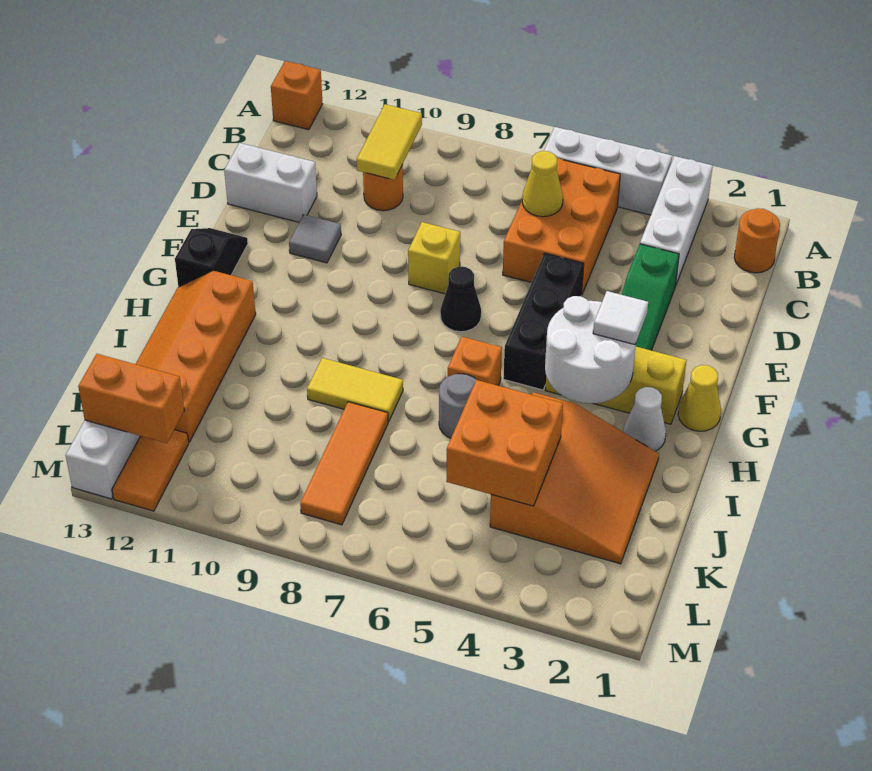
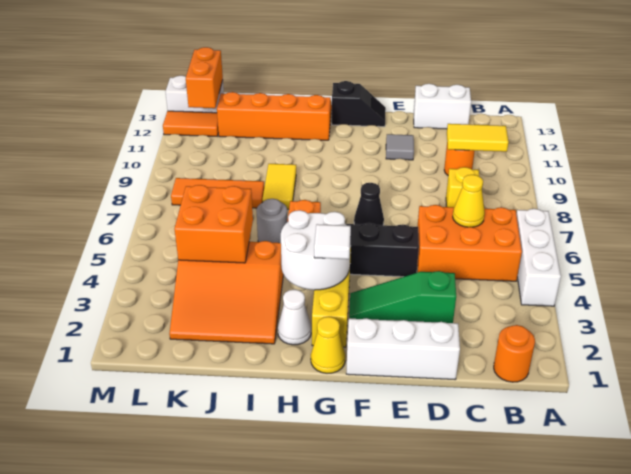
white 1x3 brick [640,156,713,286] -> white 1x3 brick moved to [346,318,460,380]
orange 1x1 brick [271,61,323,130] -> none
white 1x2 brick [224,143,317,222] -> white 1x2 brick turned to [414,84,471,129]
yellow 1x1 brick [408,222,460,294] -> yellow 1x1 brick moved to [446,167,479,207]

